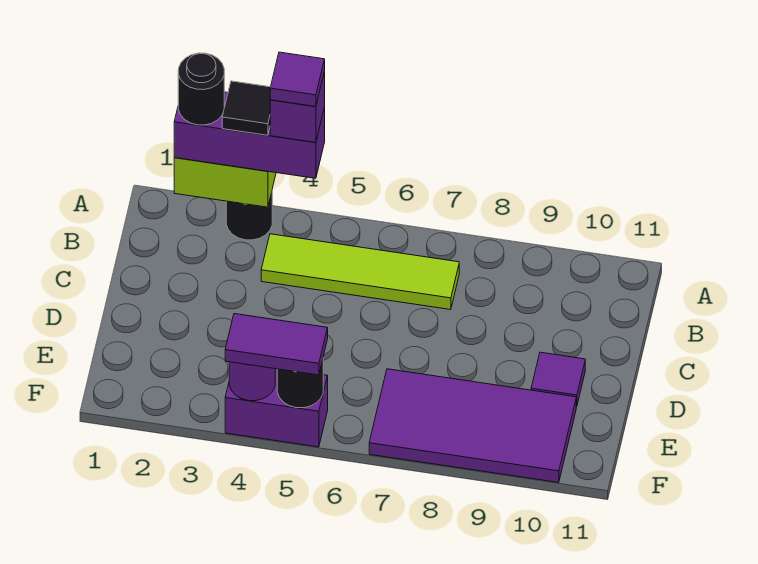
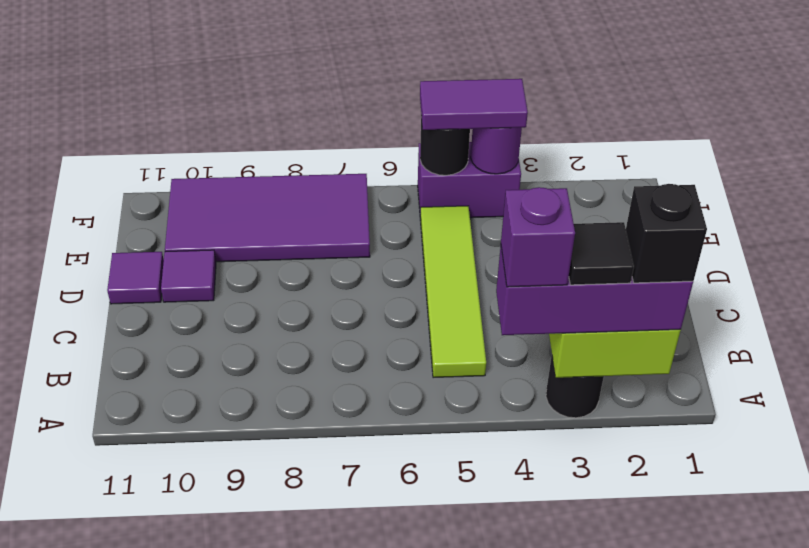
black 1x1 round brick [178,53,224,125] -> black 1x1 brick [626,184,707,283]
purple 1x1 tile [270,52,325,107] -> purple 1x1 tile moved to [107,252,164,304]
lime 1x4 tile [261,234,459,310] -> lime 1x4 tile turned to [420,206,486,378]

